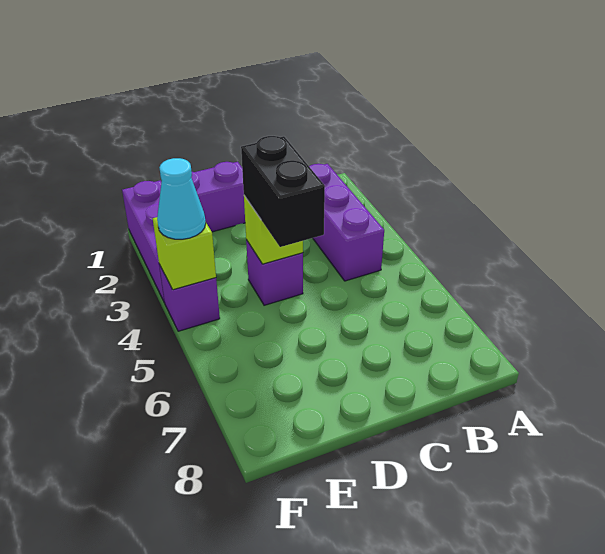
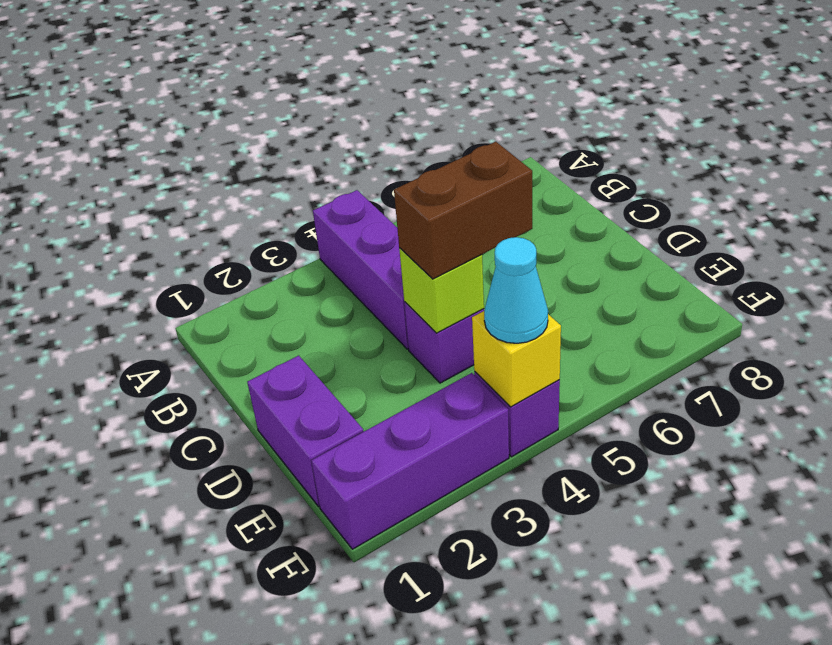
purple 1x3 brick [309,164,384,281] -> purple 1x3 brick turned to [313,190,409,349]
black 1x2 brick [241,136,325,247] -> brown 1x2 brick [394,142,532,279]
lime 1x1 brick [153,217,216,290] -> yellow 1x1 brick [472,311,561,407]

